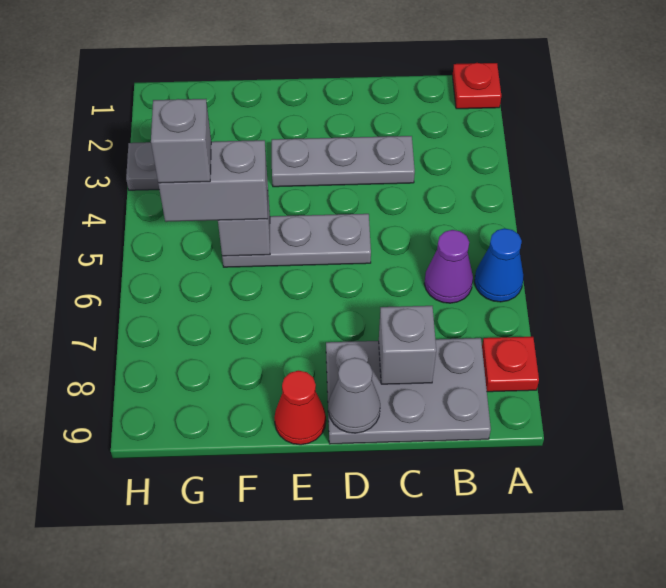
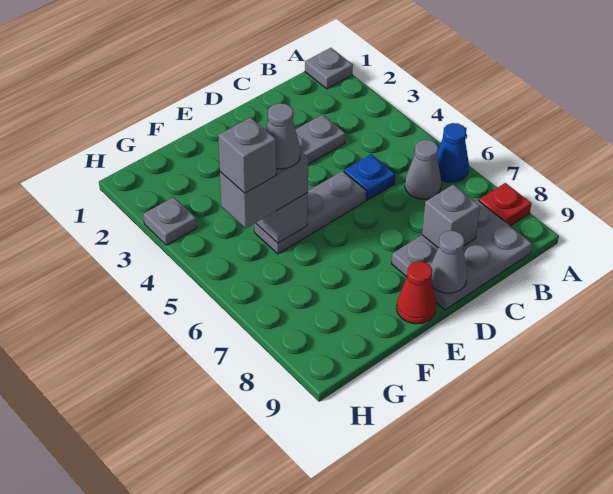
red 1x1 plate [452,63,501,109] -> grey 1x1 plate [305,48,353,89]
purple 1x1 cone [424,230,473,303] -> grey 1x1 cone [405,140,441,199]
none -> blue 1x1 plate [344,154,395,200]
none -> grey 1x1 cone [266,103,300,169]

